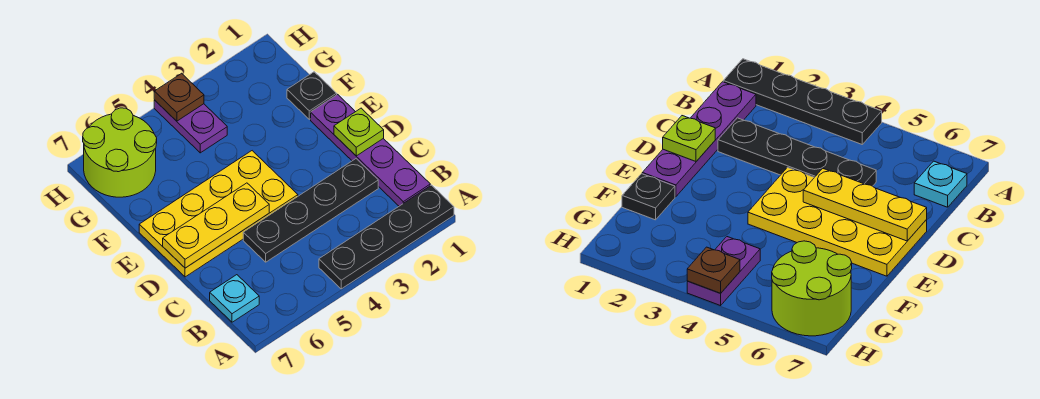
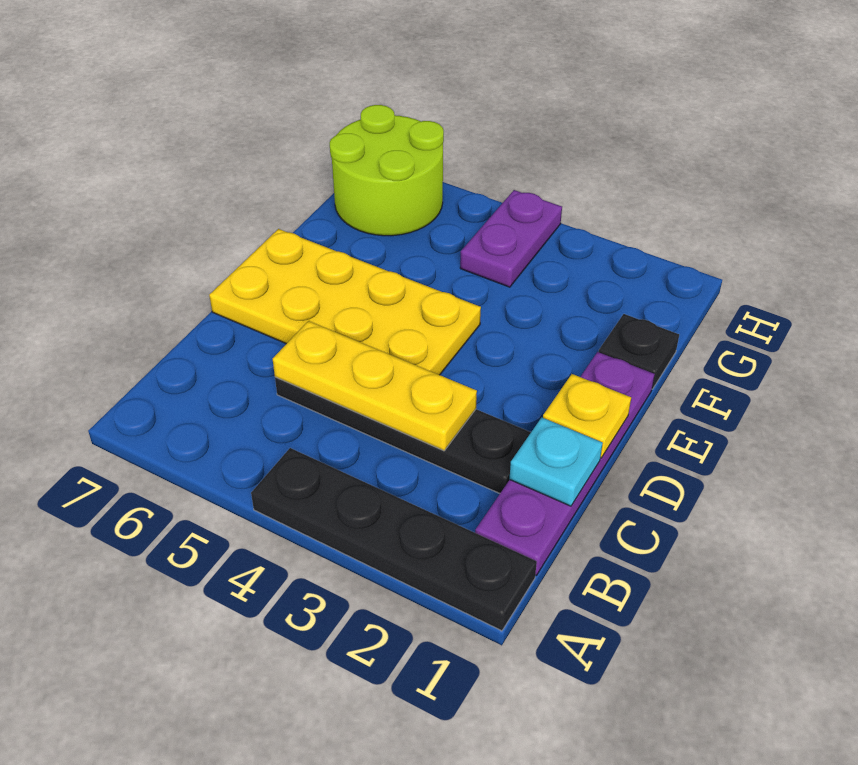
cyan 1x1 plate [210,275,259,322] -> cyan 1x1 plate moved to [510,418,603,506]
lime 1x1 plate [334,108,384,156] -> yellow 1x1 plate [543,374,631,458]
yellow 1x3 plate [163,183,269,268] -> yellow 1x3 plate moved to [273,321,477,451]
brown 1x1 plate [154,73,204,121] -> none

